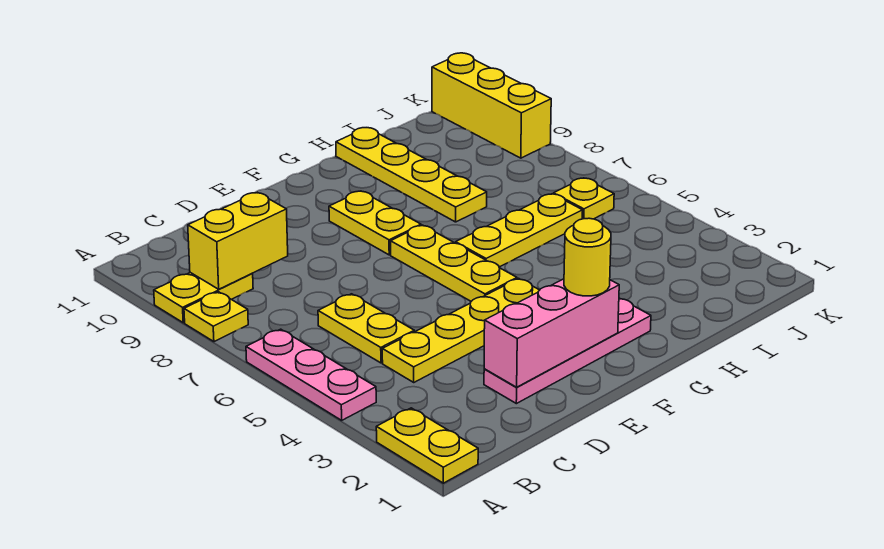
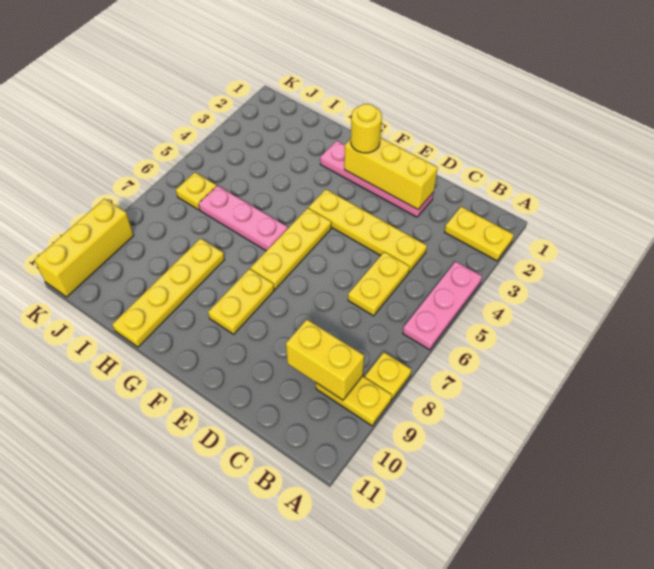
yellow 1x2 plate [376,408,478,483] -> yellow 1x2 plate turned to [445,207,514,261]
pink 1x3 brick [484,279,619,387] -> yellow 1x3 brick [344,138,438,209]
yellow 1x3 plate [456,194,583,267] -> pink 1x3 plate [199,186,288,251]

